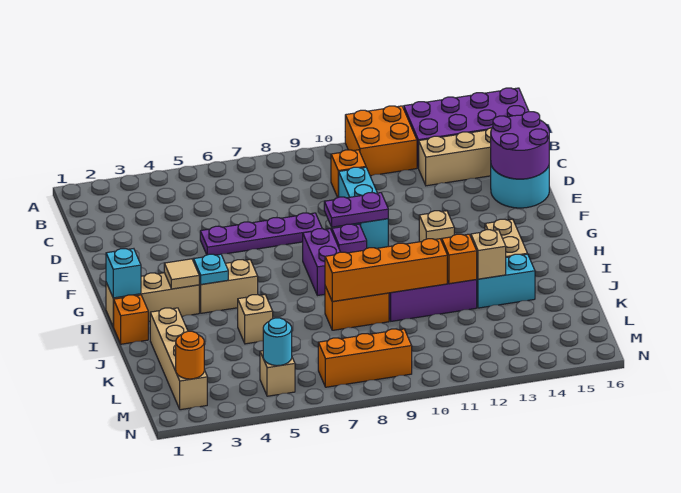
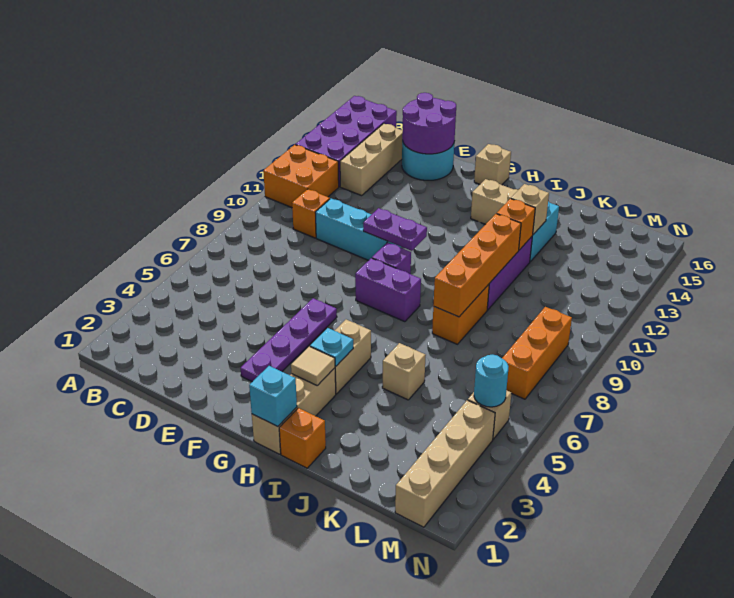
purple 1x4 plate [200,213,322,255] -> purple 1x4 plate moved to [241,298,337,382]
purple 1x2 plate [324,193,388,227] -> purple 1x2 plate turned to [363,208,427,251]
tan 1x1 brick [419,211,454,242] -> tan 1x1 brick moved to [474,144,511,185]
tan 1x4 brick [150,308,207,410] -> tan 1x4 brick turned to [395,400,495,527]
orange 1x1 round brick [176,331,204,379] -> none

